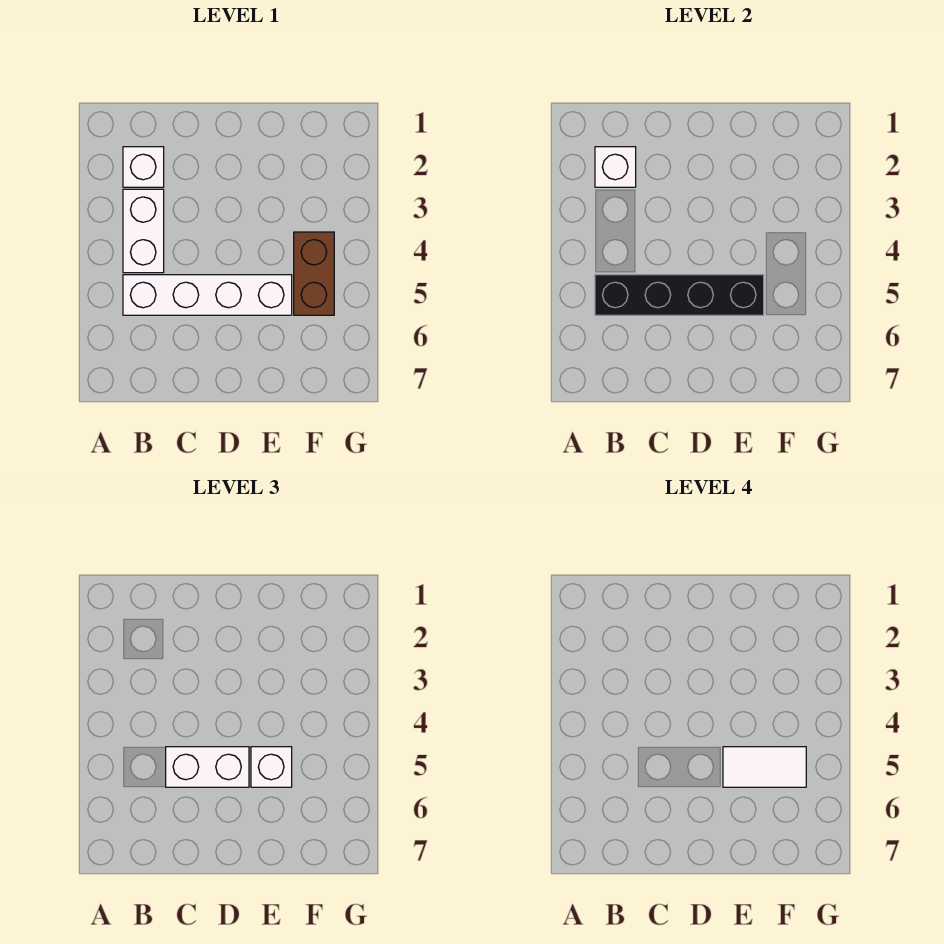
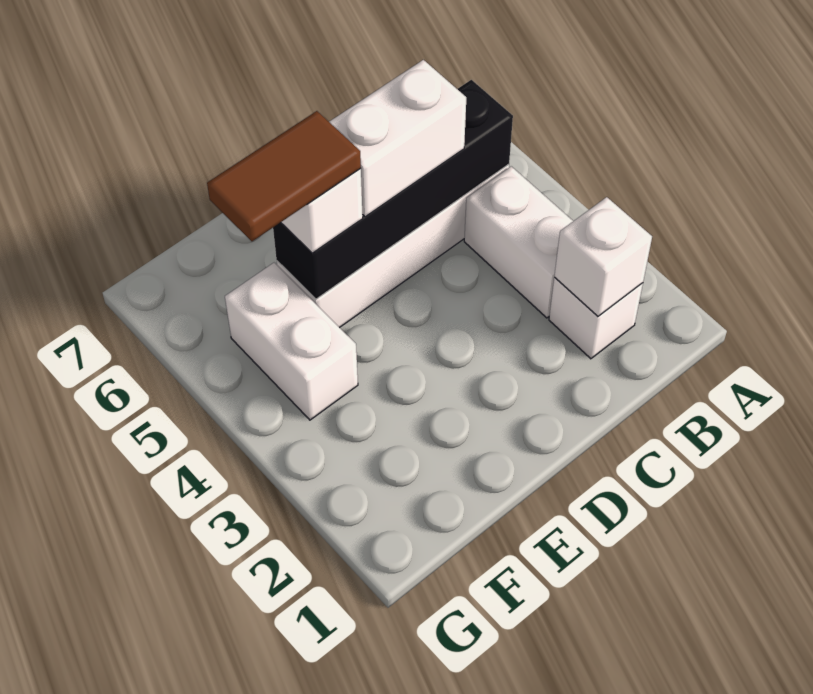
white 1x2 tile [723,747,806,787] -> brown 1x2 tile [207,111,361,241]
brown 1x2 brick [294,232,334,315] -> white 1x2 brick [225,263,358,420]

